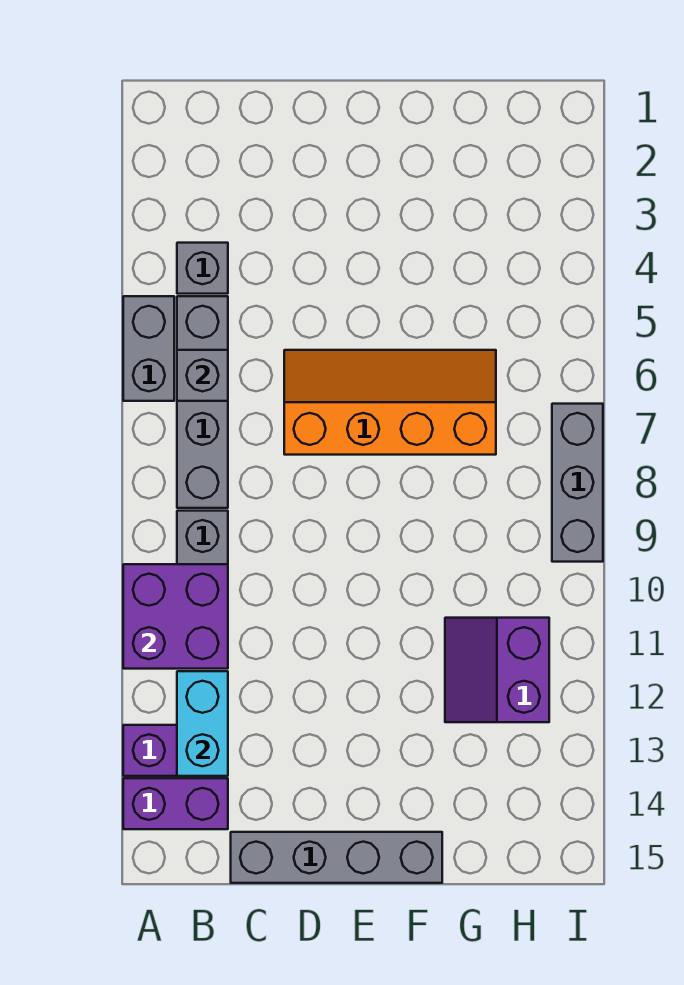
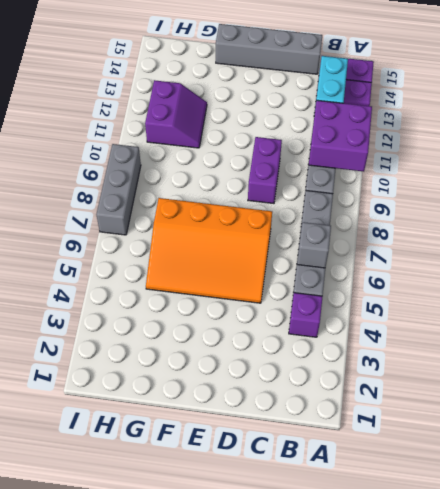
grey 1x2 brick [123,296,174,401] -> none
grey 1x1 brick [177,243,228,294] -> purple 1x1 brick [289,293,323,337]
orange 2x4 slope [284,350,496,455] -> orange 3x4 slope [146,198,272,303]
none -> purple 1x2 brick [248,137,282,204]

